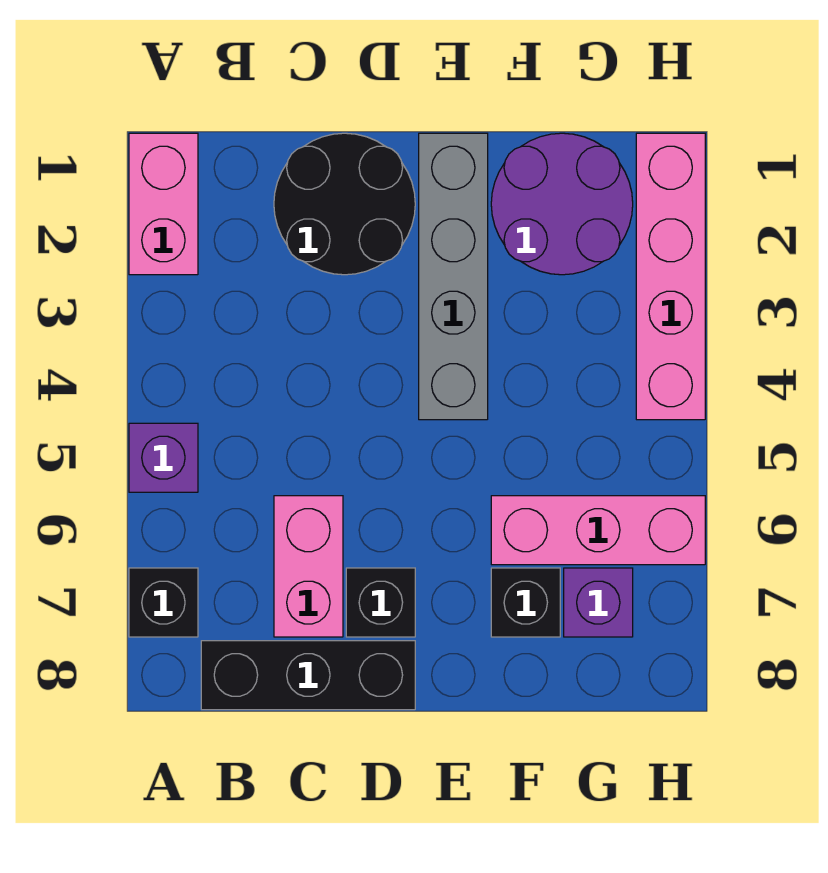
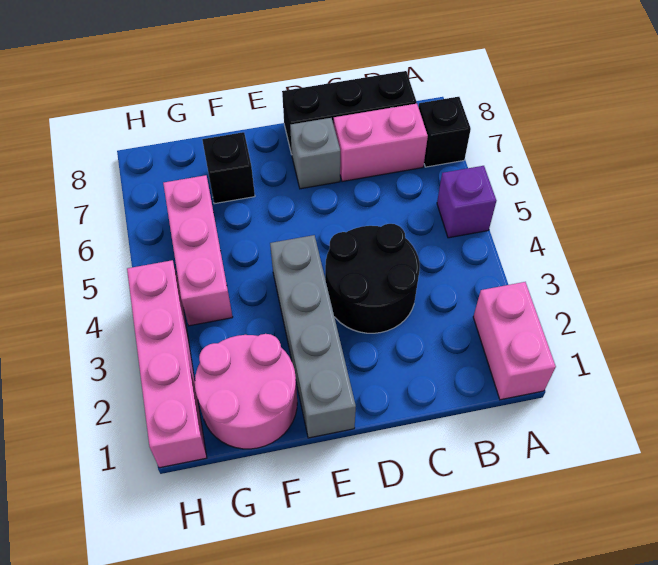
black 2x2 round brick [274,133,415,275] -> black 2x2 round brick moved to [325,224,420,333]
pink 1x2 brick [274,496,343,637] -> pink 1x2 brick turned to [334,104,428,182]
black 1x1 brick [346,568,415,637] -> grey 1x1 brick [290,118,340,189]
purple 2x2 round brick [491,133,633,275] -> pink 2x2 round brick [195,334,297,449]
pink 1x3 brick [491,496,705,565] -> pink 1x3 brick turned to [163,175,233,326]
purple 1x1 brick [564,568,633,637] -> none

